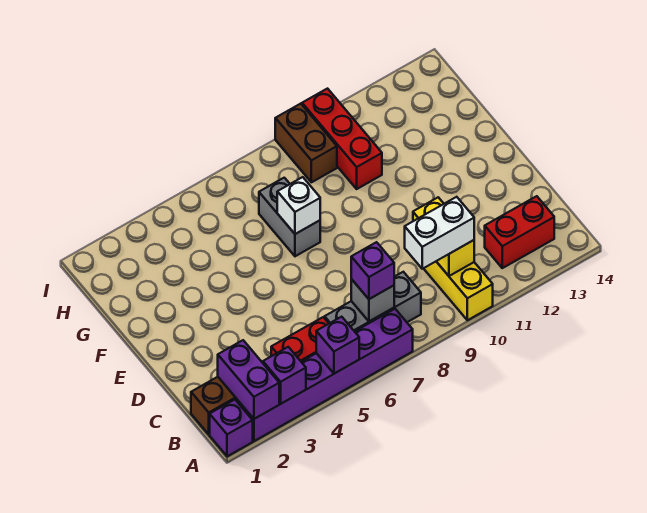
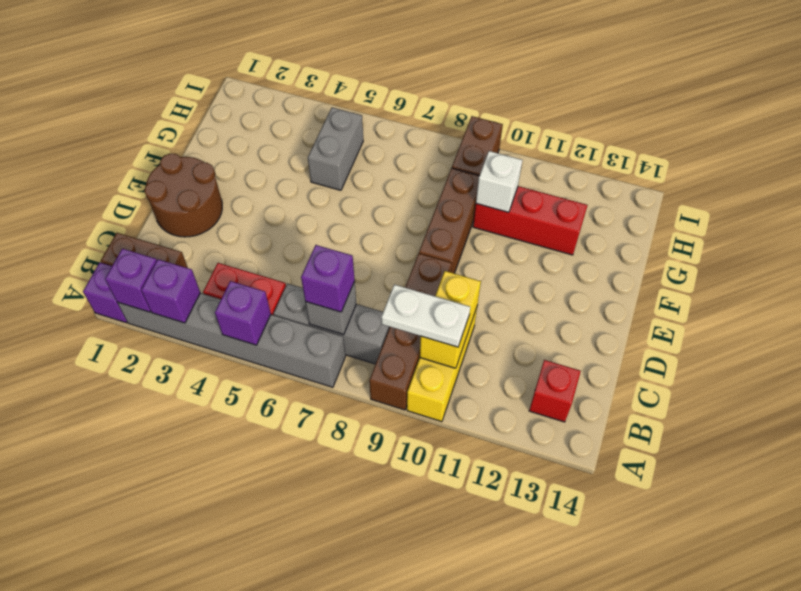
purple 1x6 brick [236,309,413,441] -> grey 1x6 brick [117,293,345,387]
purple 1x2 brick [218,340,279,419] -> purple 1x1 brick [105,249,157,312]
none -> brown 1x4 brick [369,254,452,410]
white 1x2 brick [405,197,474,269] -> white 1x2 plate [381,284,470,347]
red 1x2 brick [485,196,554,268] -> red 1x1 brick [529,360,581,422]
none -> brown 2x2 round brick [144,154,222,237]
none -> brown 1x3 brick [419,168,479,274]
grey 1x2 brick [259,178,320,256] -> grey 1x2 brick moved to [308,107,363,190]
white 1x1 brick [277,177,320,234] -> white 1x1 brick moved to [476,151,522,212]
red 1x3 brick [302,89,382,189] -> red 1x3 brick turned to [473,186,588,255]

